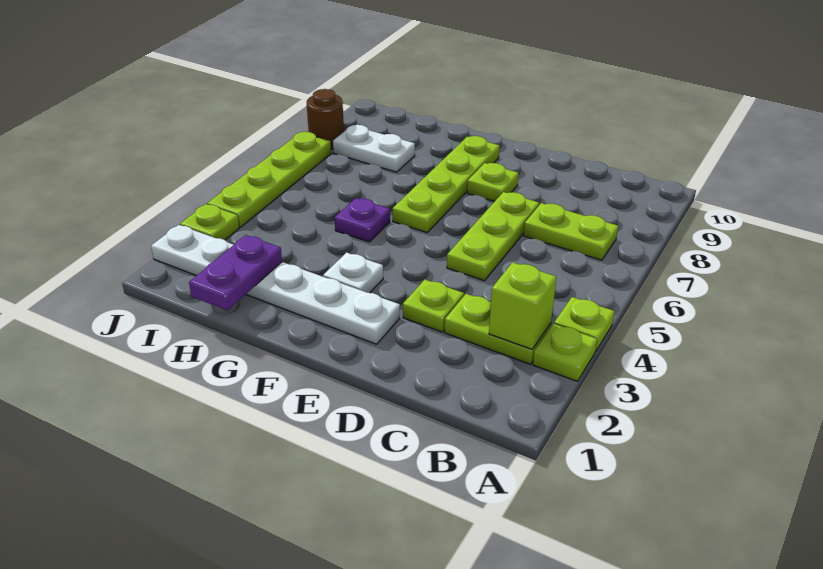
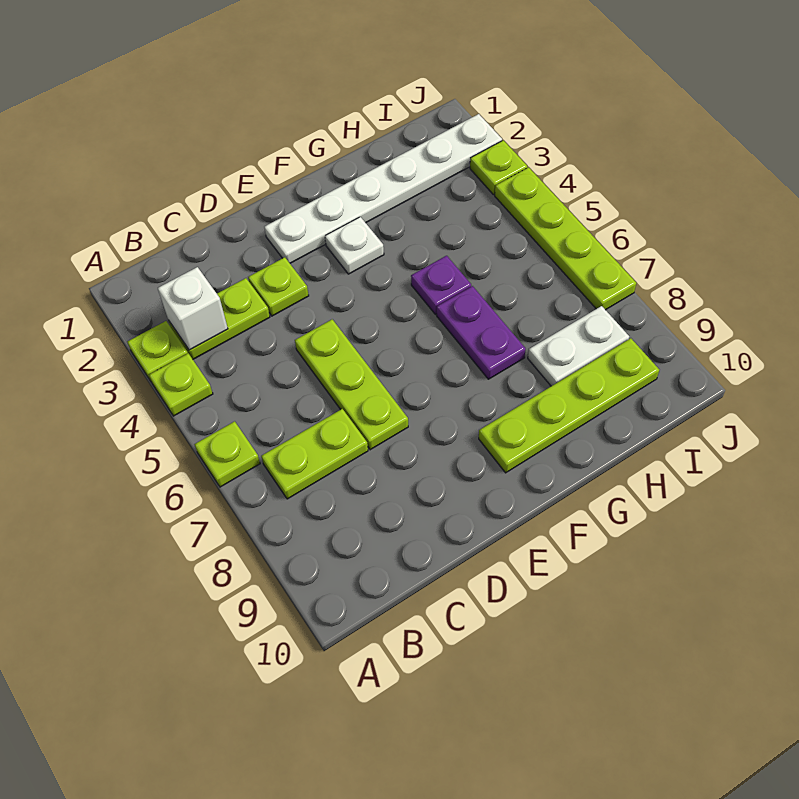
lime 1x1 brick [489,262,556,349] -> white 1x1 brick [158,267,228,350]
lime 1x1 plate [467,163,518,202] -> lime 1x1 plate moved to [194,421,260,487]
lime 1x4 plate [393,136,500,233] -> lime 1x4 plate turned to [479,338,659,473]
purple 1x2 plate [189,235,282,310] -> purple 1x2 plate moved to [437,286,526,379]
brown 1x1 round brick [307,89,344,149] -> none

